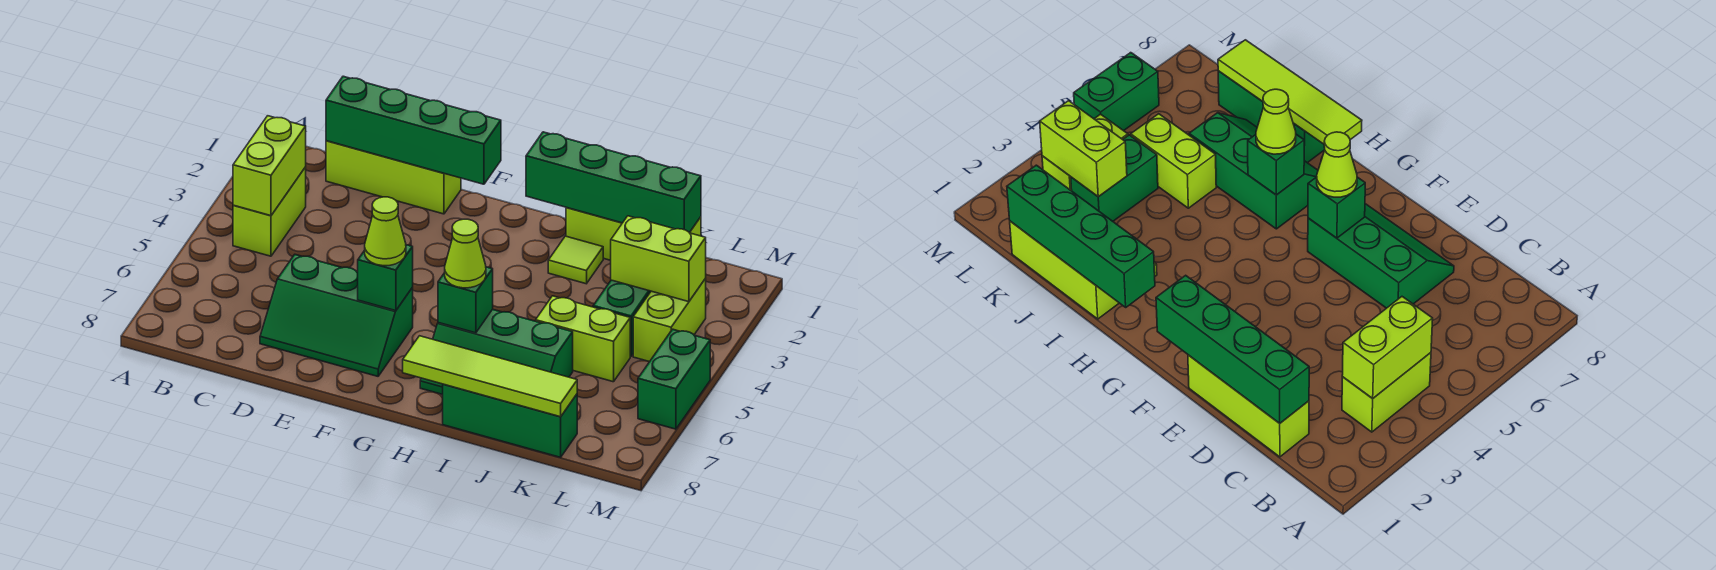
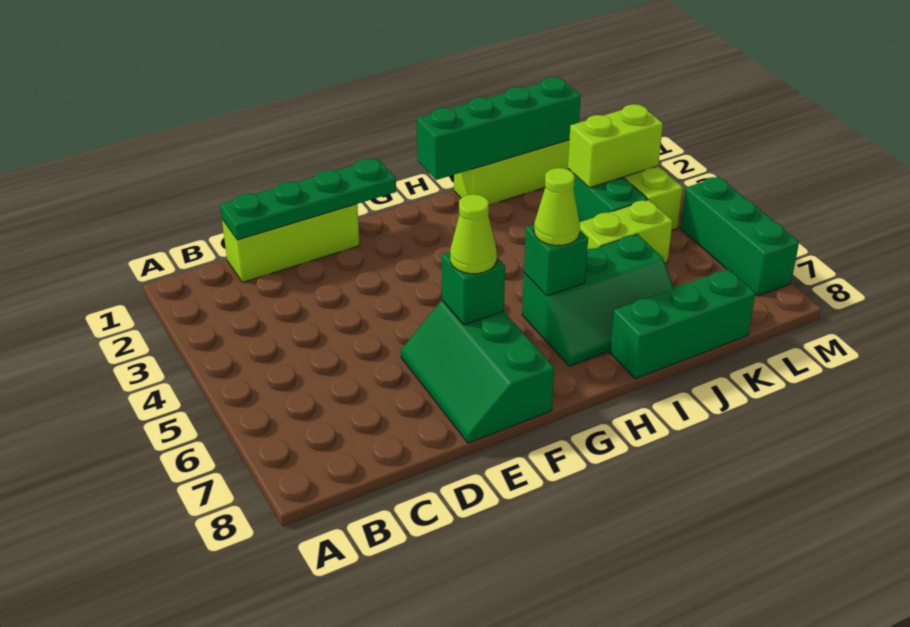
lime 1x2 brick [233,167,306,256] -> none
lime 1x2 brick [233,116,306,216] -> none
green 1x4 brick [326,76,501,184] -> green 1x4 plate [220,159,396,240]
green 2x3 slope [260,255,413,376] -> green 2x3 slope turned to [401,300,554,443]
lime 1x4 tile [403,336,577,417] -> none
lime 1x1 tile [548,236,603,284] -> none
green 1x2 brick [638,329,710,429] -> green 1x3 brick [681,177,799,296]

